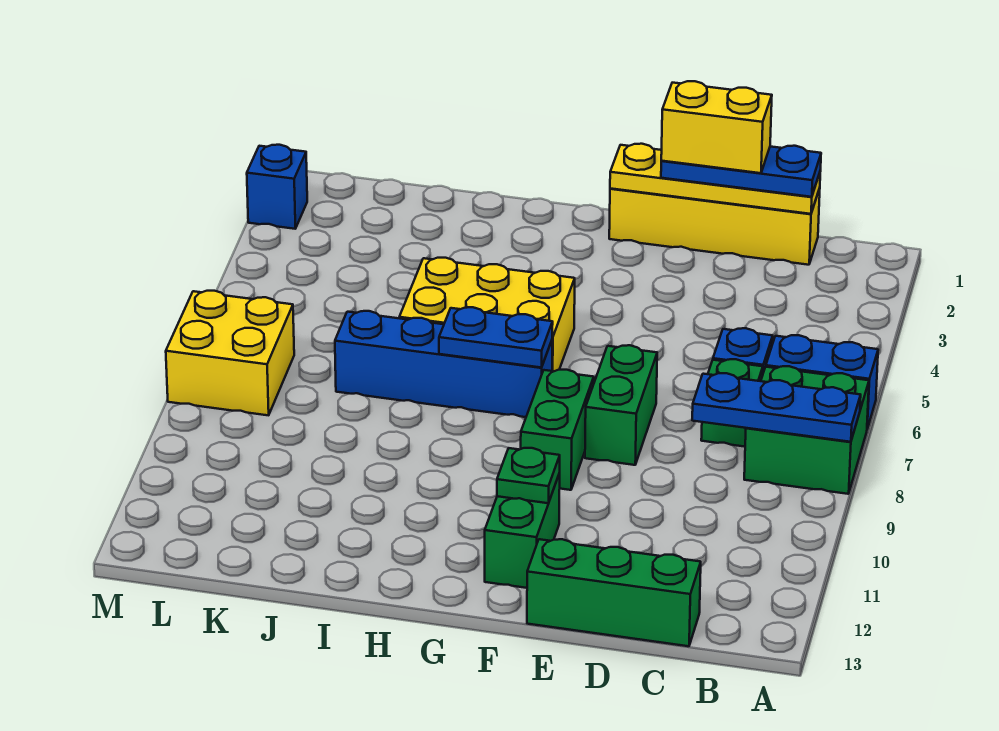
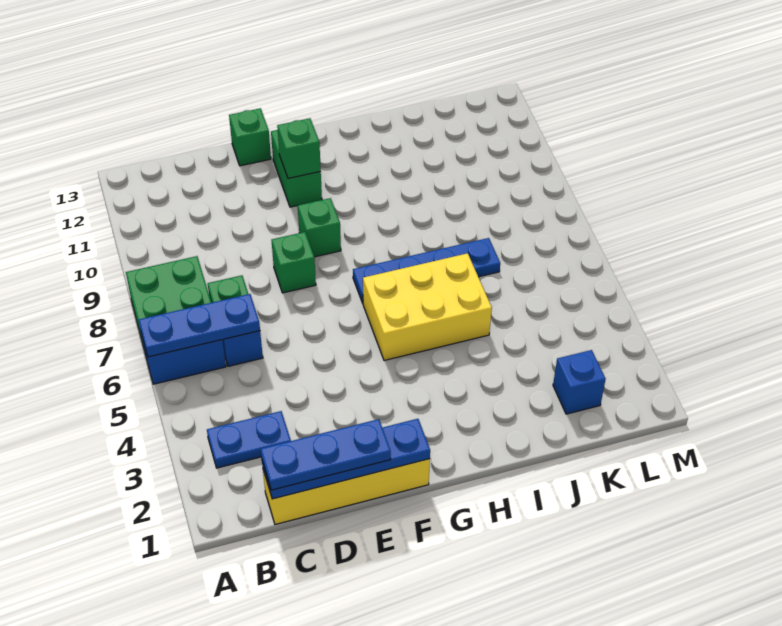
blue 1x3 plate [692,373,861,442] -> blue 1x3 plate moved to [139,294,260,357]
yellow 1x4 plate [610,144,821,214] -> blue 1x4 plate [262,419,430,499]
green 1x3 brick [527,539,701,646] -> green 1x1 brick [229,108,271,166]
yellow 1x2 brick [661,81,772,173] -> none
green 1x2 brick [585,345,657,465] -> green 1x1 brick [272,232,316,293]
green 1x2 brick [521,370,594,490] -> green 1x1 brick [298,198,341,257]
green 1x1 plate [497,448,560,503] -> green 1x1 brick [277,118,321,178]
blue 1x4 brick [335,311,552,417] -> blue 1x4 plate [353,238,500,303]
blue 1x2 plate [439,307,553,368] -> blue 1x2 plate moved to [207,411,291,468]
yellow 2x2 brick [166,291,294,415] -> none
blue 1x1 brick [247,145,307,229] -> blue 1x1 brick moved to [553,350,606,414]

